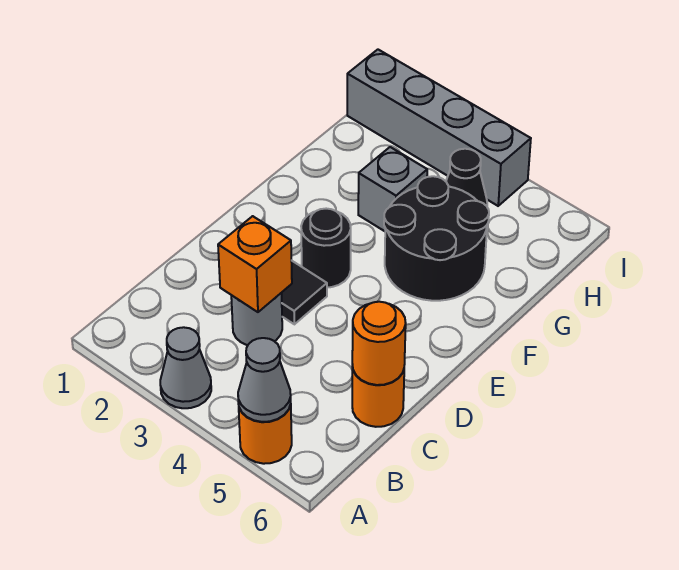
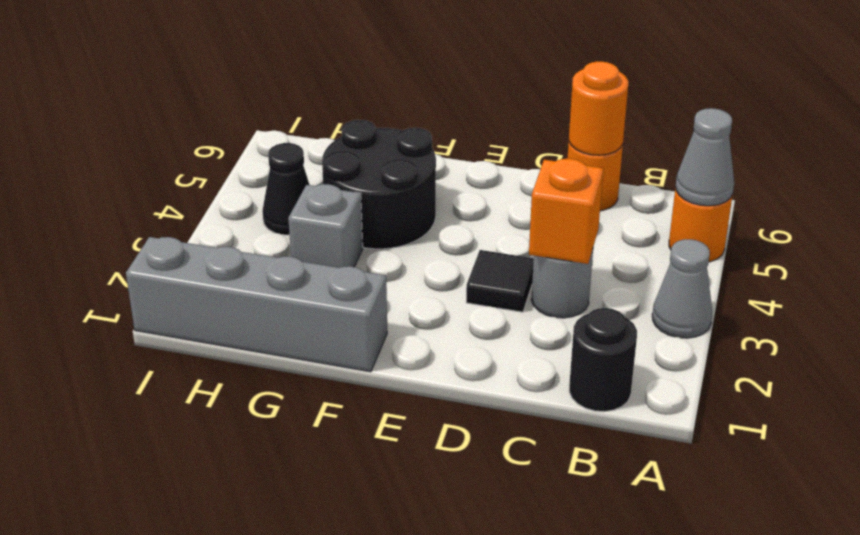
black 1x1 round brick [301,209,351,287] -> black 1x1 round brick moved to [569,308,637,412]
grey 1x4 brick [347,50,531,206] -> grey 1x4 brick turned to [126,237,387,372]

